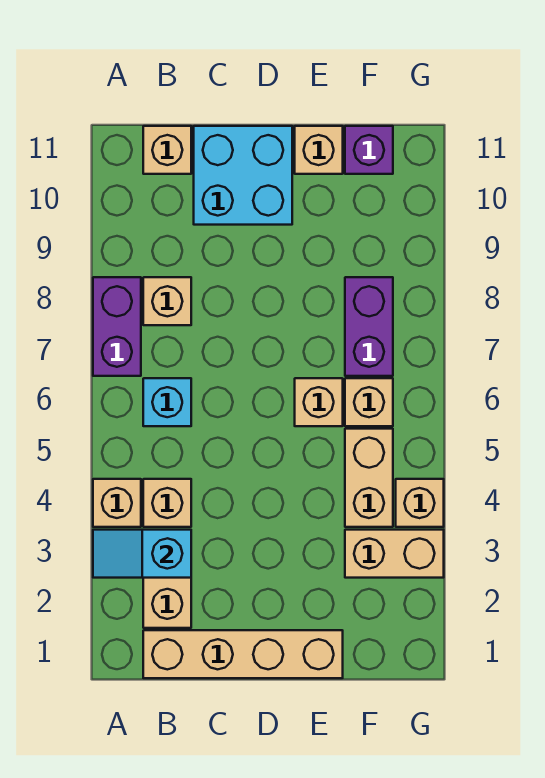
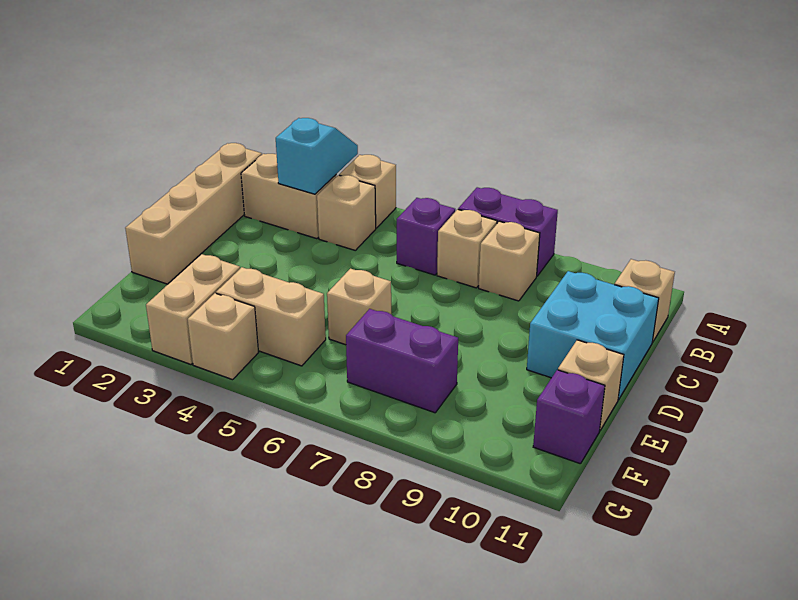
cyan 1x1 brick [143,378,191,426] -> purple 1x1 brick [397,198,455,275]
tan 1x1 brick [345,378,393,426] -> tan 1x1 brick moved to [437,209,497,288]

